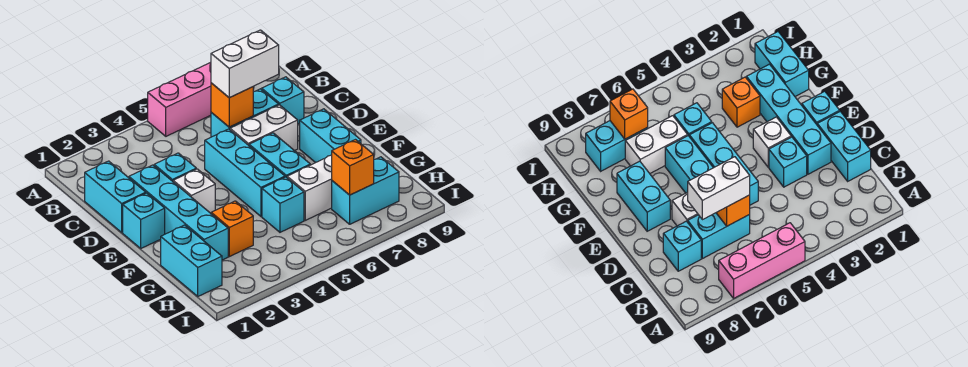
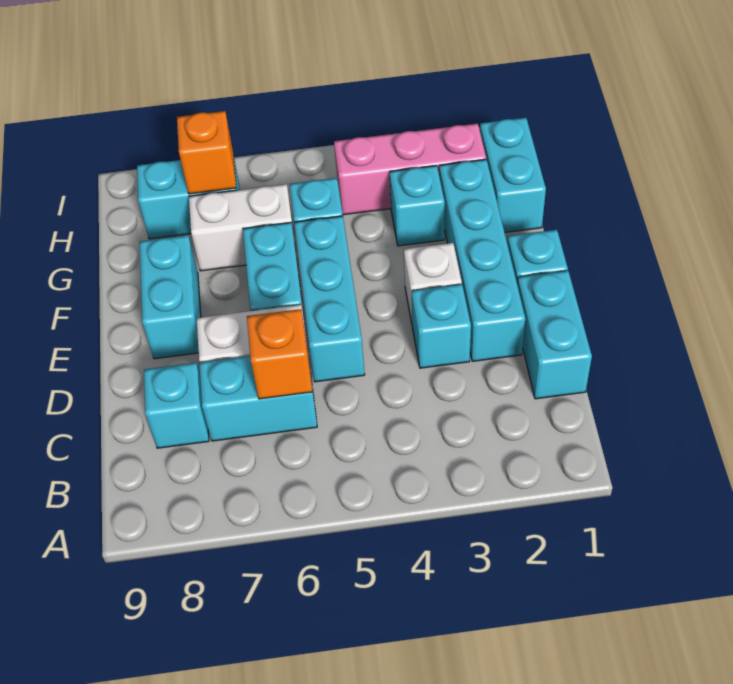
pink 1x3 brick [148,63,211,136] -> pink 1x3 brick moved to [334,123,486,215]
white 1x2 brick [211,30,279,98] -> none
orange 1x1 brick [211,201,253,257] -> cyan 1x1 brick [390,166,445,246]

